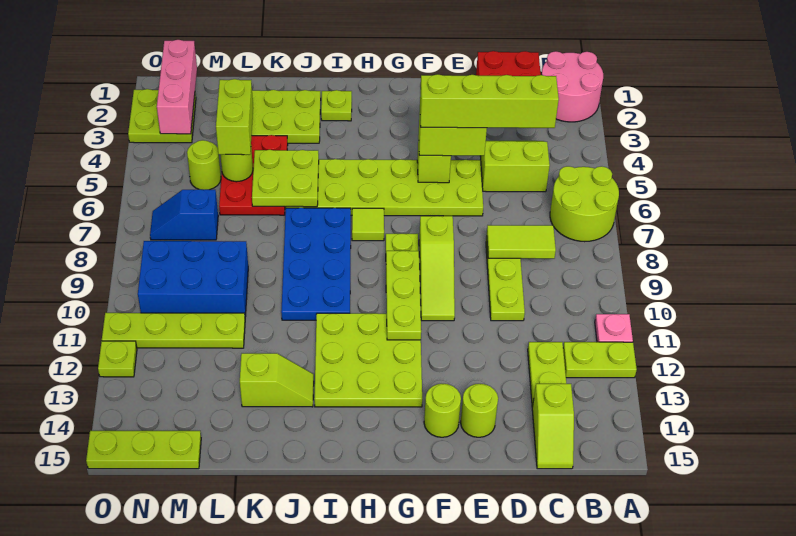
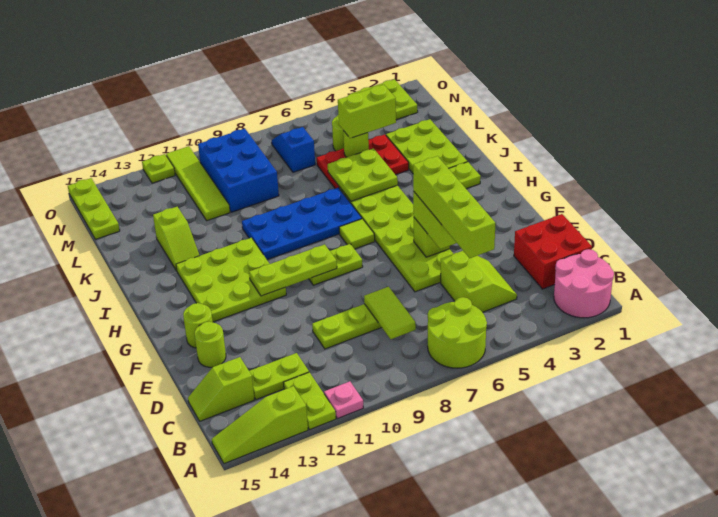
lime 1x3 slope [419,216,455,321] -> lime 1x3 slope moved to [212,386,308,464]
lime 1x4 plate [102,313,245,348] -> lime 1x4 tile [166,146,230,221]
pink 1x3 brick [157,40,197,134] -> none

